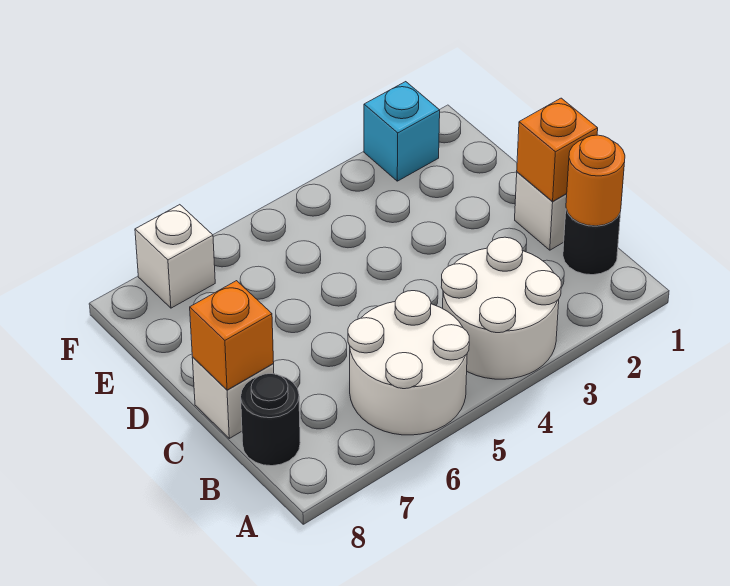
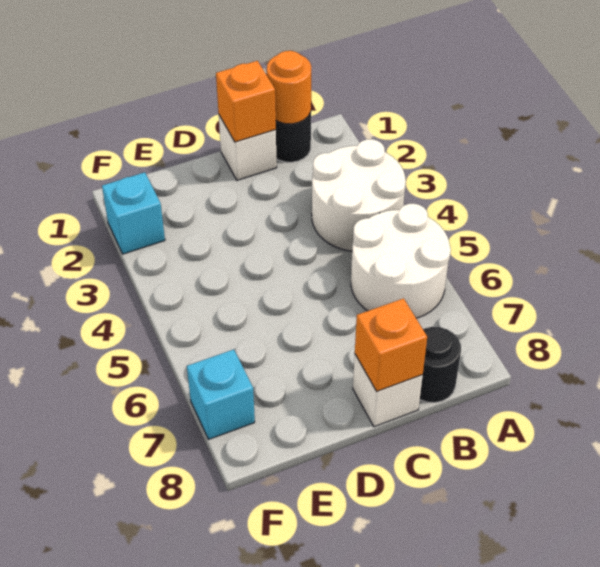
white 1x1 brick [135,205,215,308] -> cyan 1x1 brick [187,350,255,439]

